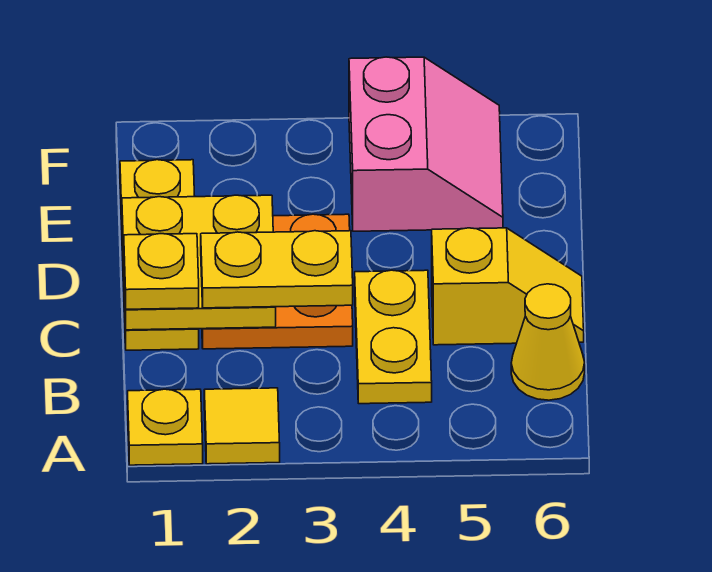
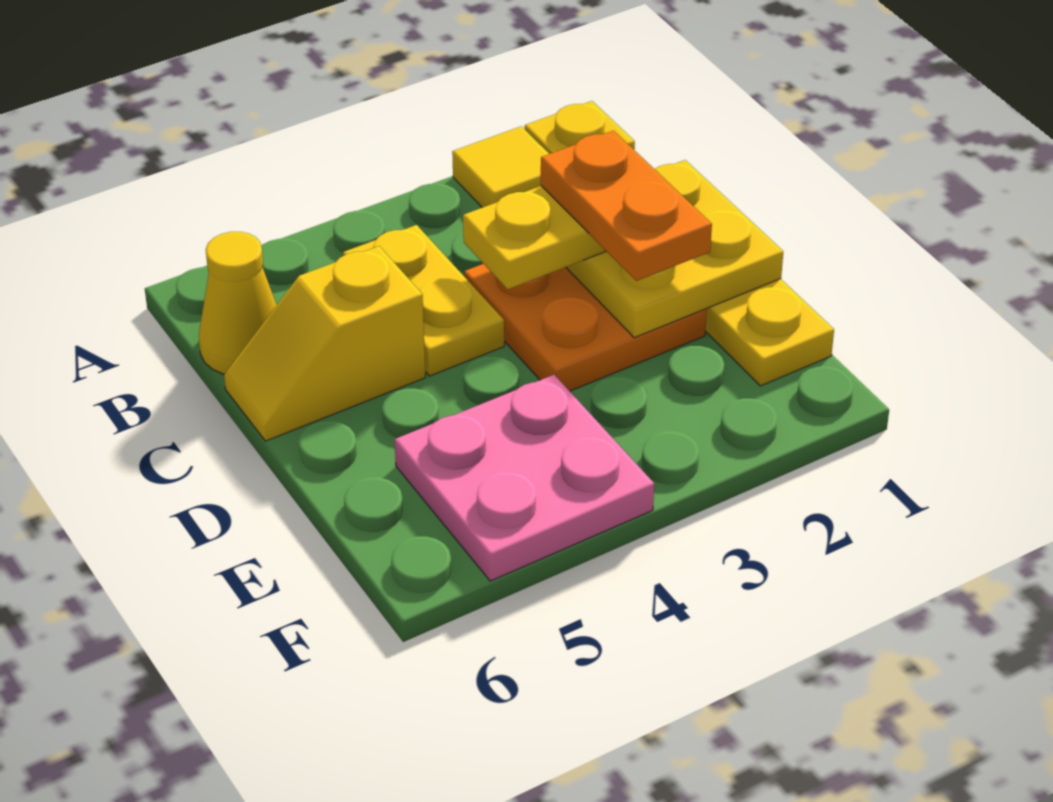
yellow 1x1 plate [124,234,199,309] -> none
none -> orange 1x2 plate [541,131,712,281]
pink 2x2 slope [349,57,503,231] -> pink 2x2 plate [395,375,654,581]

